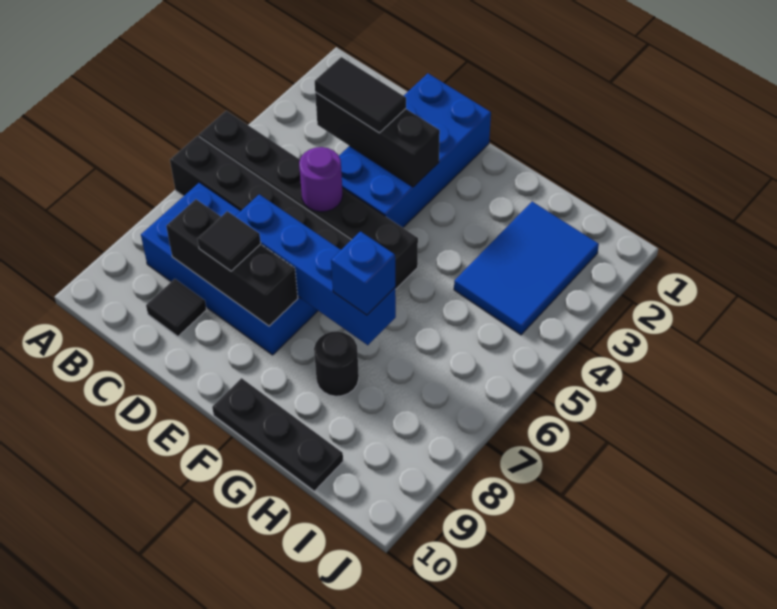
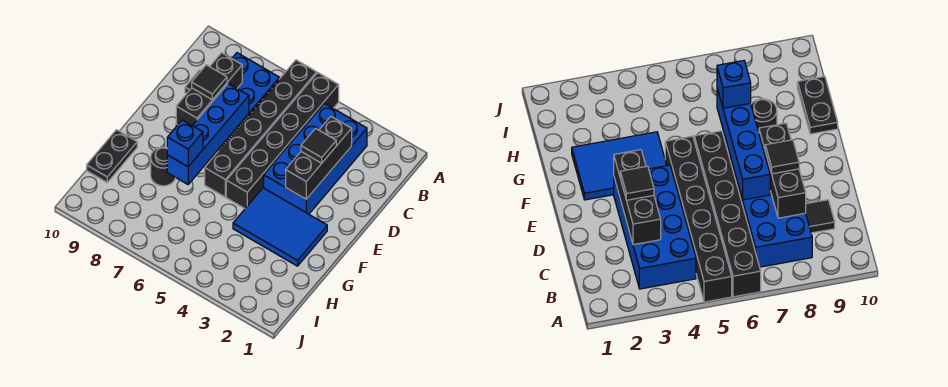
black 1x2 tile [315,57,406,133] -> black 1x1 tile [301,128,336,163]
blue 2x4 brick [339,73,491,228] -> blue 2x4 brick turned to [264,103,367,214]
purple 1x1 round brick [299,147,343,212] -> none
black 1x3 plate [212,378,343,491] -> black 1x2 plate [87,130,137,182]
blue 2x3 tile [454,202,599,335] -> blue 2x3 tile moved to [233,188,327,266]

